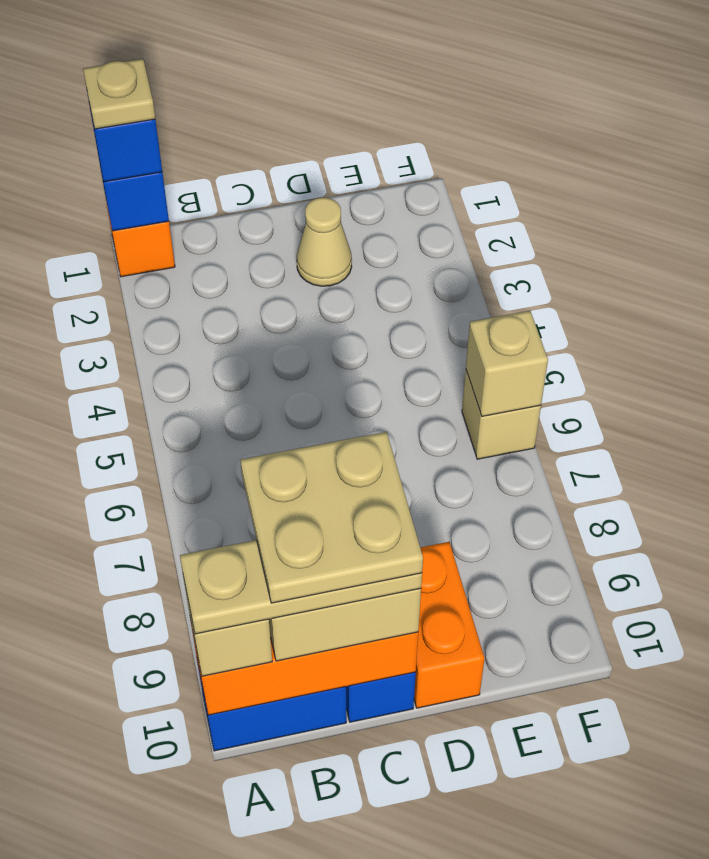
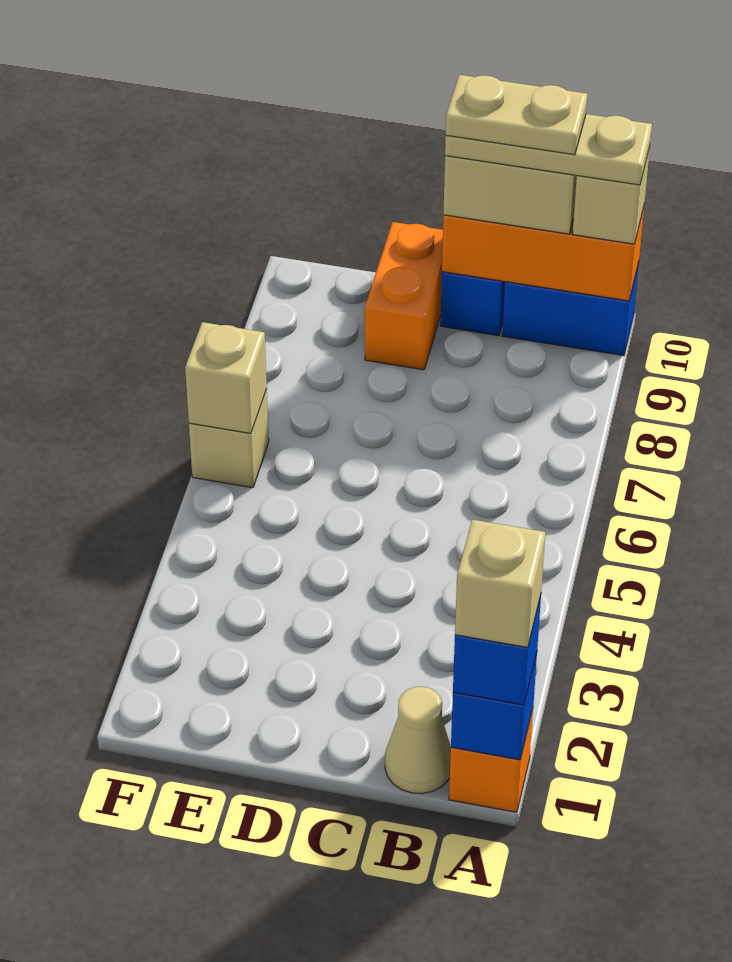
tan 1x1 plate [83,59,155,129] -> tan 1x1 brick [455,519,545,647]
tan 2x2 plate [240,432,423,603] -> tan 1x2 plate [446,75,587,155]
tan 1x1 cone [297,197,352,286] -> tan 1x1 cone moved to [385,687,451,794]

